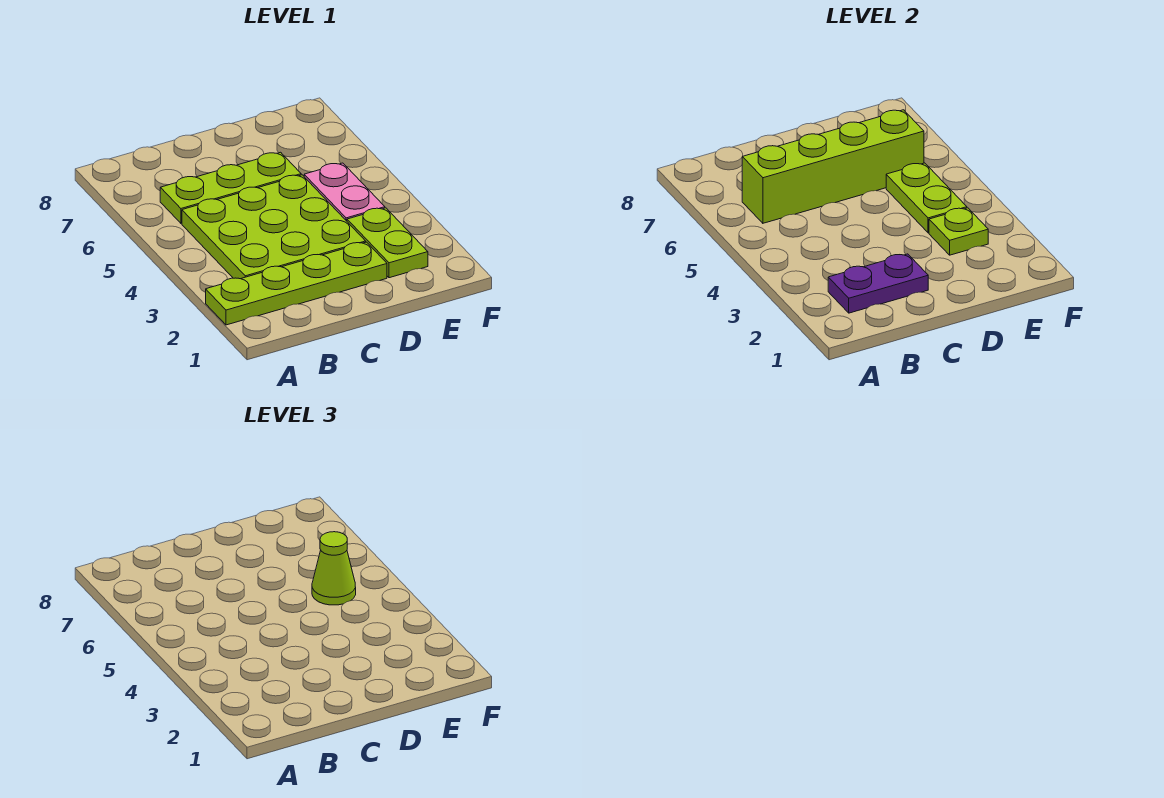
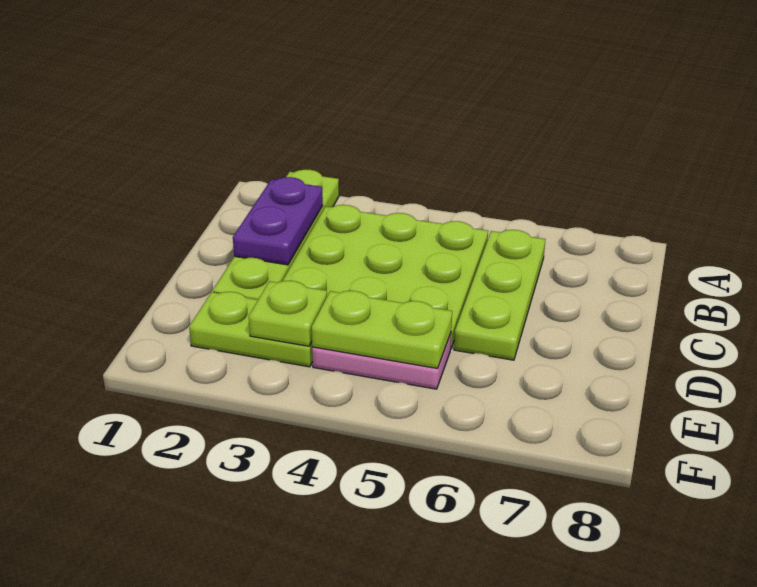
lime 1x4 brick [742,110,924,223] -> none
lime 1x1 cone [312,532,356,605] -> none

